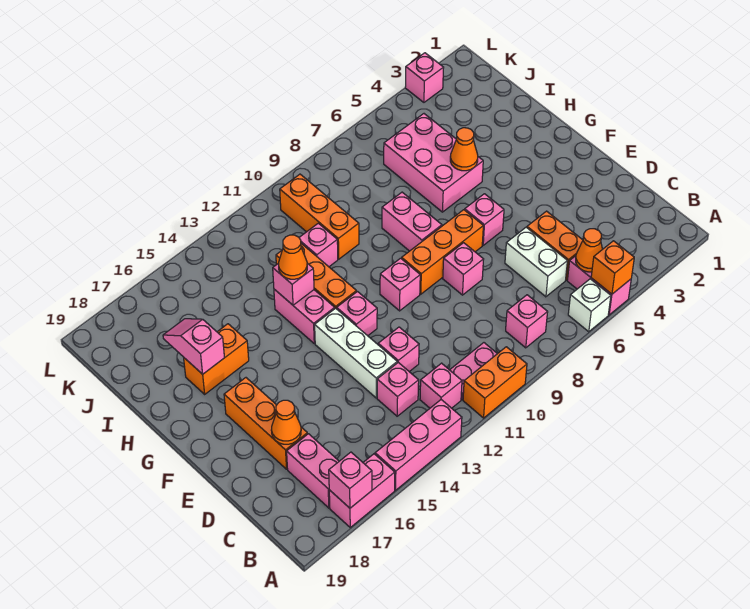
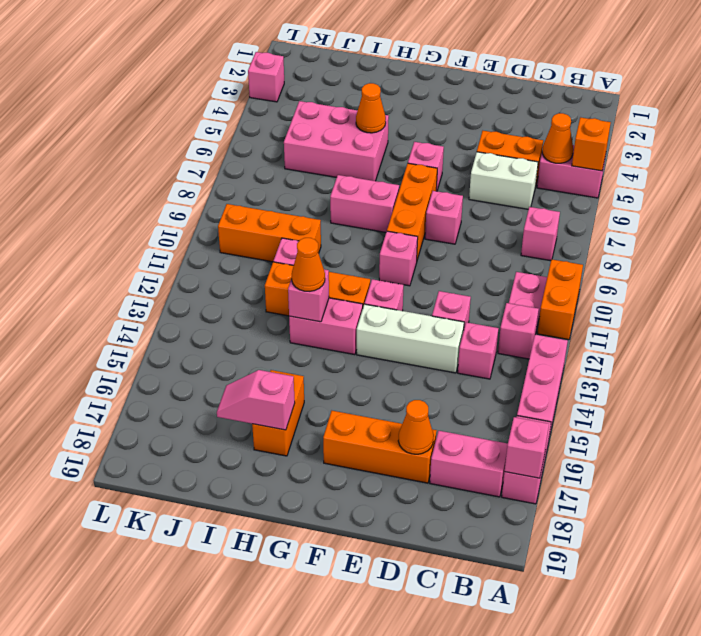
white 1x1 brick [568,279,611,332] -> none

